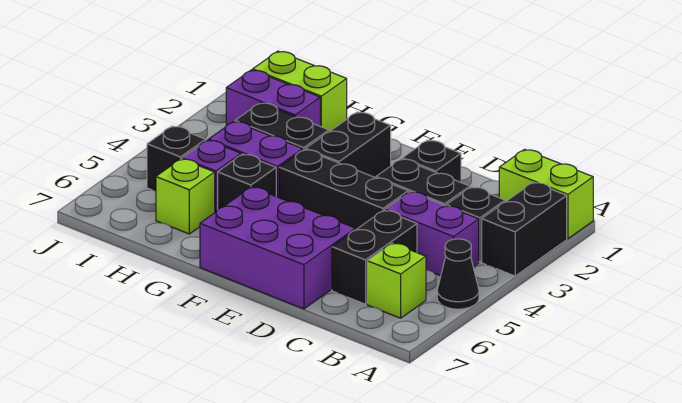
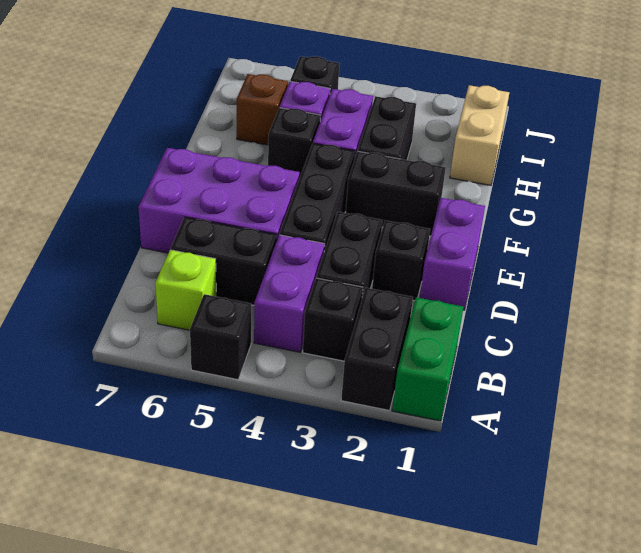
lime 1x2 brick [499,149,593,239] -> green 1x2 brick [392,297,463,421]
black 1x2 brick [482,182,567,276] -> black 1x2 brick turned to [341,288,413,410]
black 1x1 cone [437,239,479,309] -> black 1x1 brick [190,294,251,380]
purple 2x3 brick [200,187,355,309] -> purple 2x3 brick turned to [138,148,300,253]
lime 1x2 brick [253,51,347,131] -> tan 1x2 brick [450,85,509,185]
purple 1x2 brick [226,70,320,126] -> purple 1x2 brick moved to [420,198,485,310]
lime 1x1 brick [156,159,215,234] -> brown 1x1 brick [237,74,288,145]

